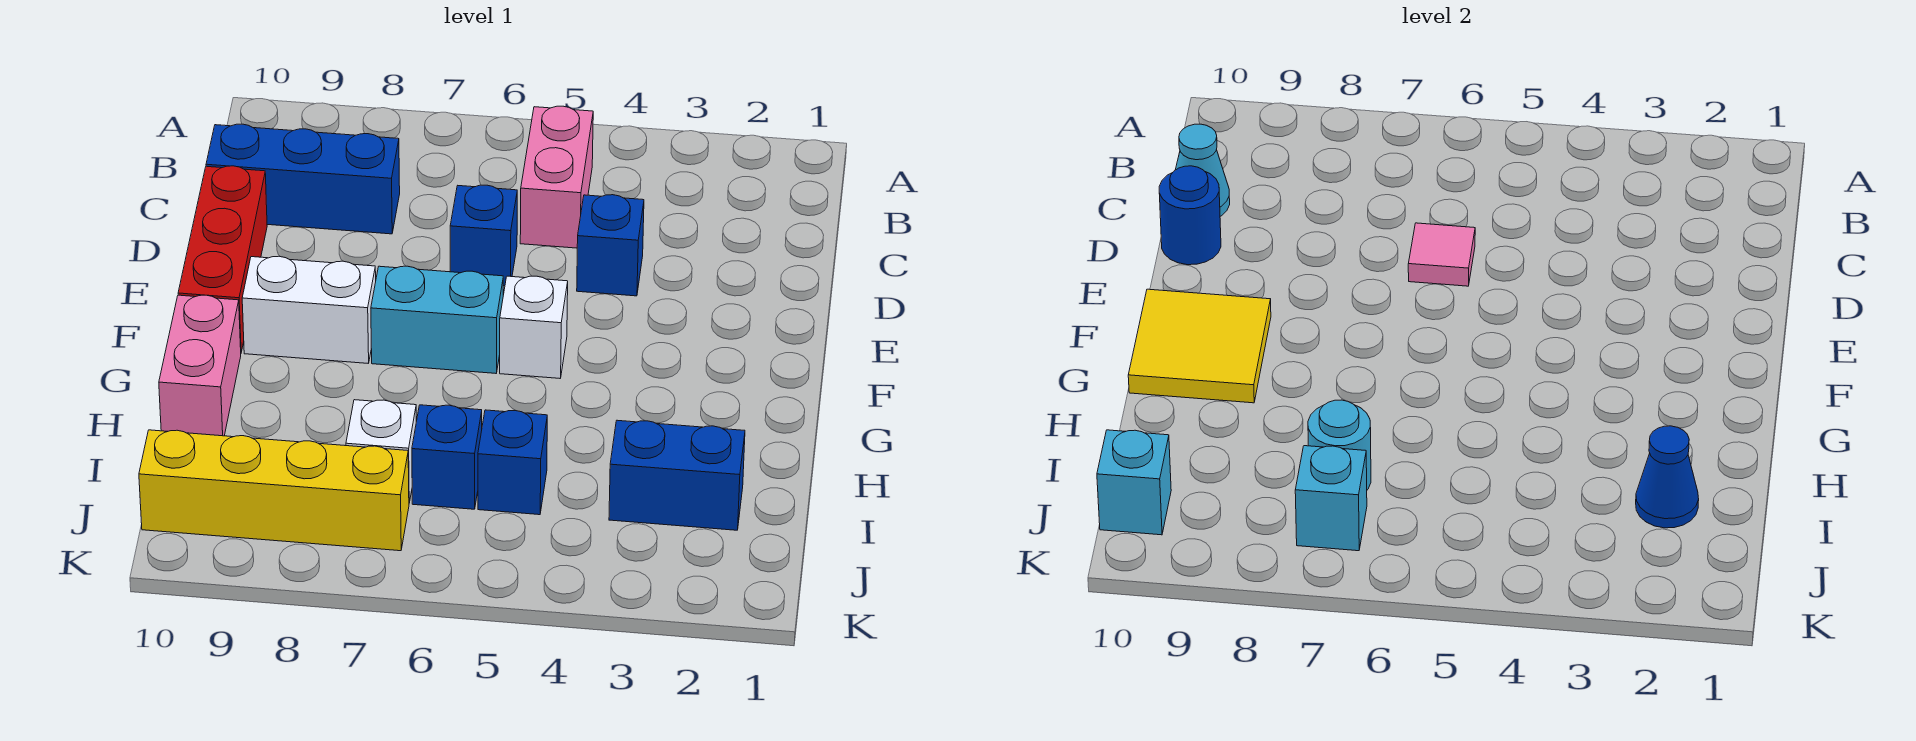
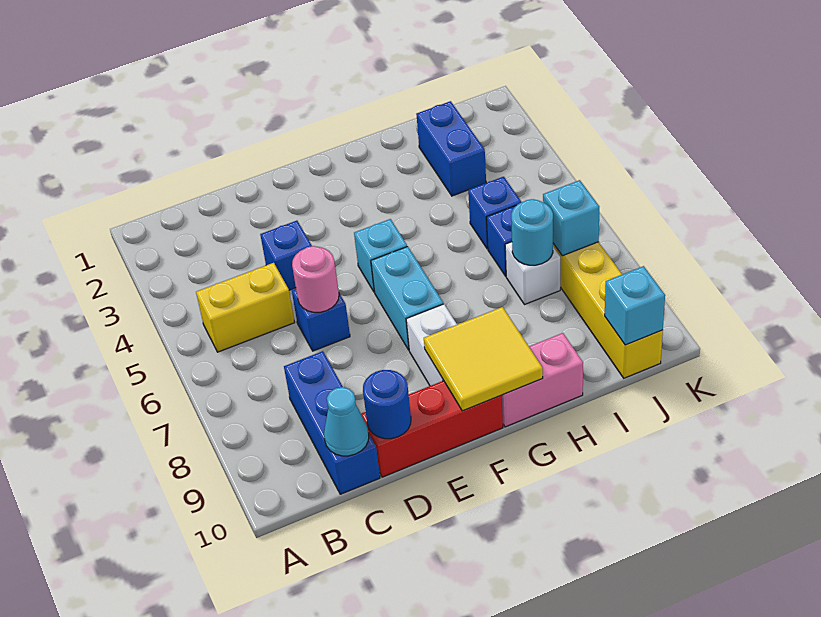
pink 1x2 brick [520,106,593,248] -> yellow 1x2 brick [196,263,295,352]
pink 1x1 tile [1408,223,1475,286] -> pink 1x1 round brick [292,246,339,312]
white 1x1 brick [500,276,568,378] -> cyan 1x1 brick [354,219,407,292]
blue 1x1 cone [1636,426,1699,528] -> none

